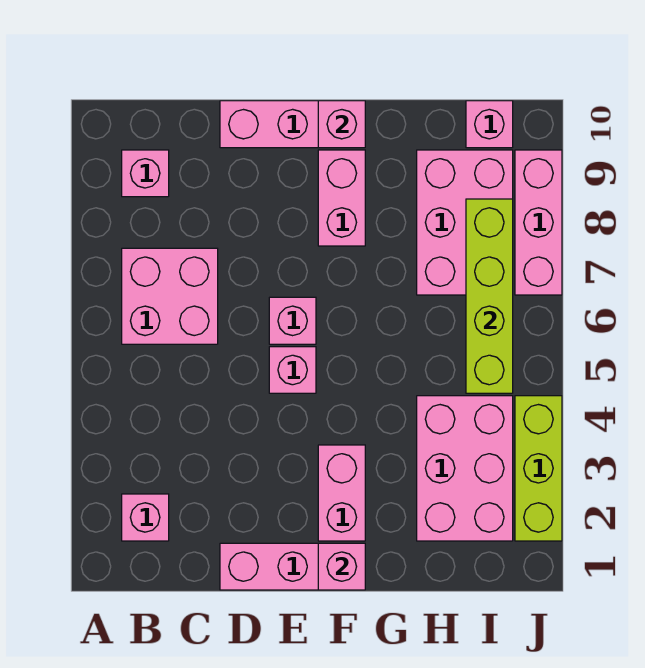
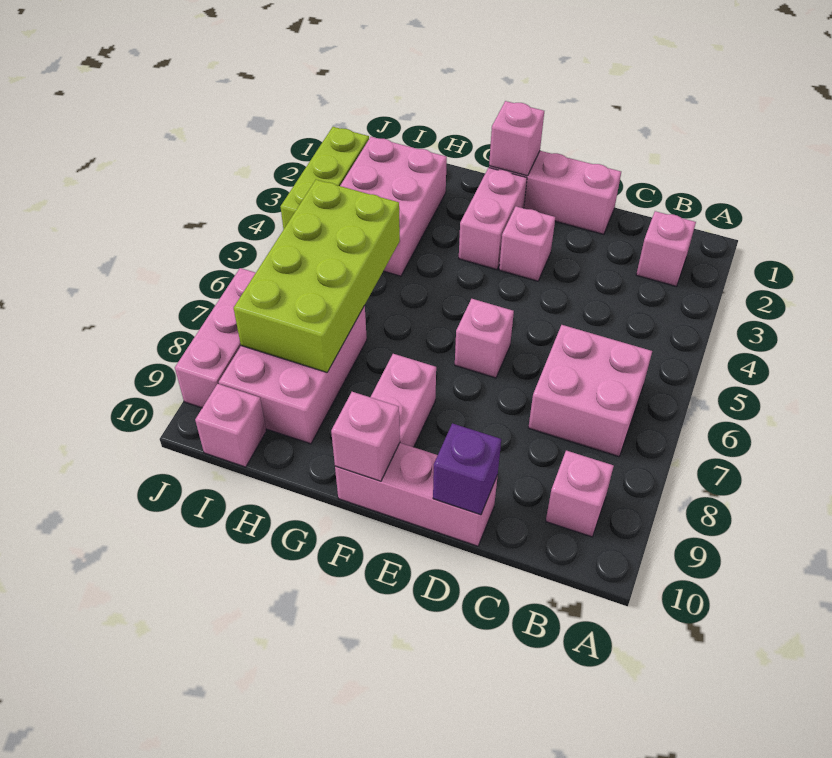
none -> purple 1x1 brick [433,423,501,515]
pink 1x1 brick [269,347,316,393] -> pink 1x1 brick moved to [499,206,555,281]
lime 1x4 brick [466,199,513,393] -> lime 2x4 brick [234,180,400,372]

